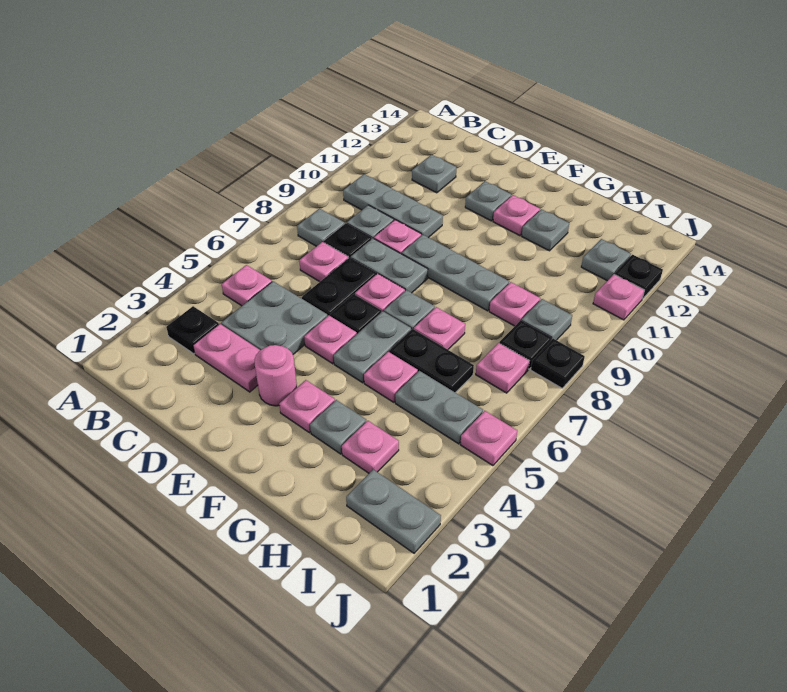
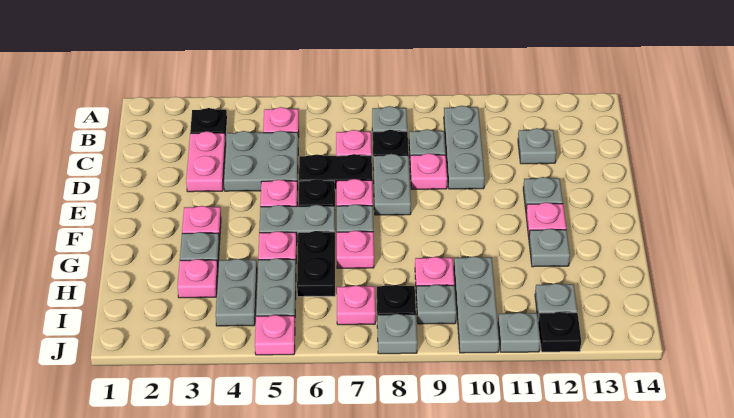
pink 1x1 round brick [254,345,297,406] -> none
grey 1x3 plate [402,235,509,311] -> grey 1x3 plate moved to [454,256,499,353]
grey 1x2 plate [346,470,441,553] -> grey 1x2 plate moved to [216,259,257,326]
black 1x1 plate [531,339,585,388] -> grey 1x1 plate [377,314,417,354]
pink 1x1 plate [593,274,644,320] -> grey 1x1 plate [498,313,540,352]

